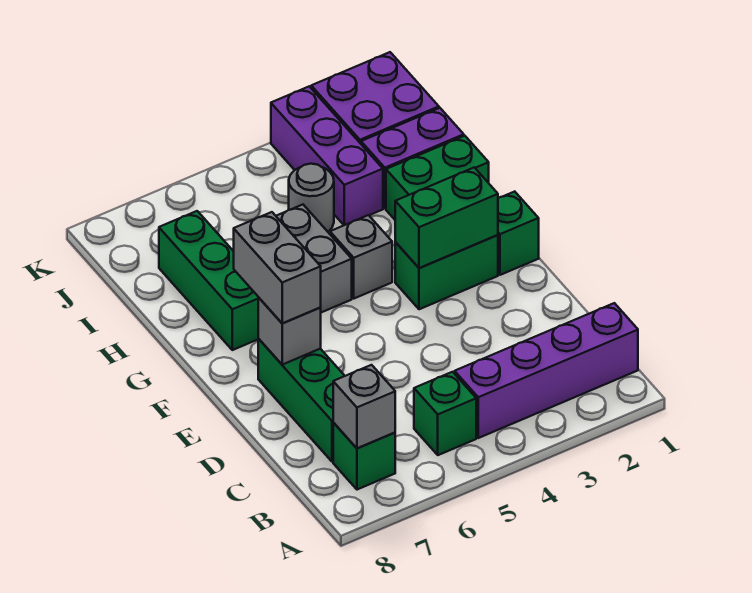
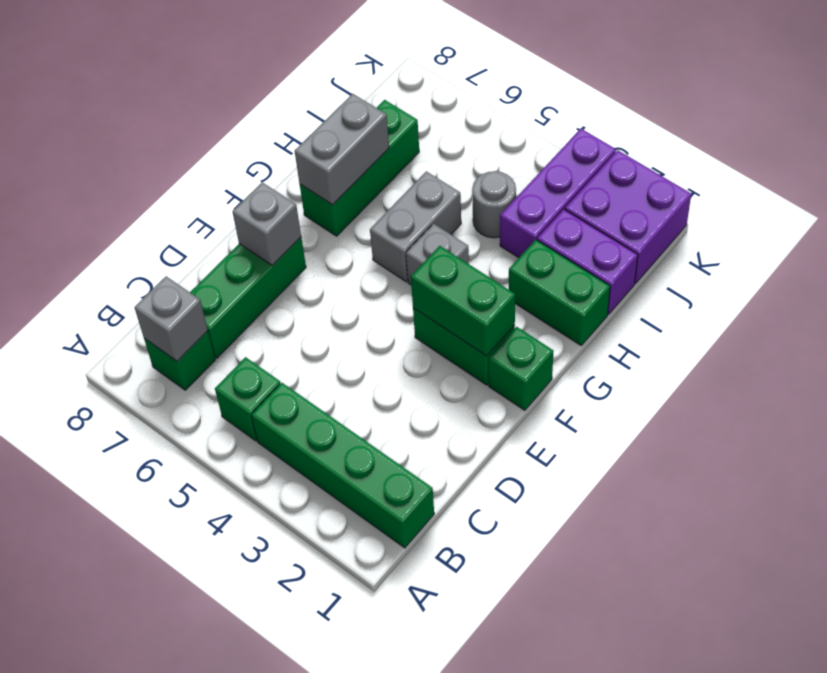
purple 1x4 brick [454,303,638,438] -> green 1x4 brick [251,383,434,548]
grey 1x2 brick [234,212,321,323] -> grey 1x2 brick moved to [295,94,389,205]

